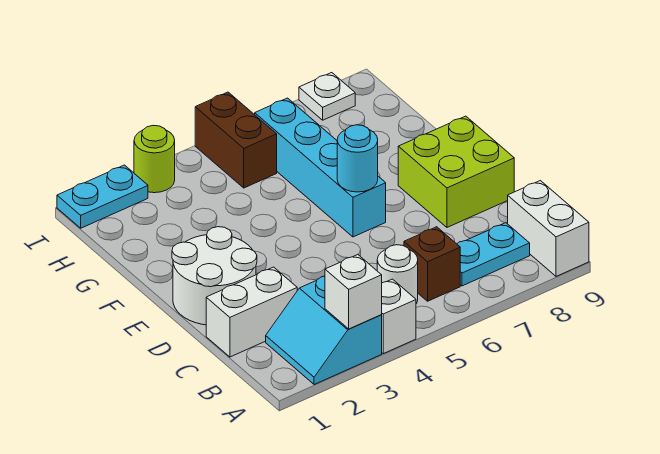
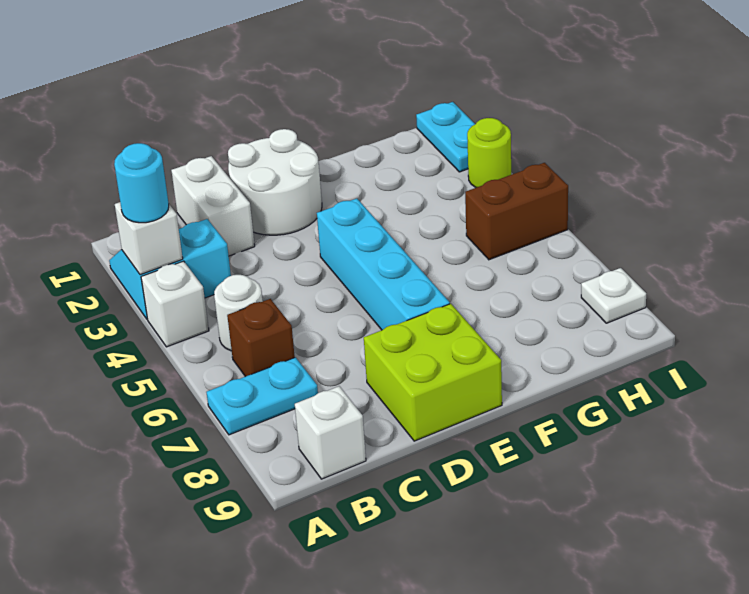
white 1x2 brick [508,181,589,276] -> white 1x1 brick [295,386,366,479]
cyan 1x2 plate [457,223,530,286] -> cyan 1x2 plate turned to [206,357,318,435]
cyan 1x4 brick [255,98,386,237] -> cyan 1x4 brick turned to [317,198,450,330]
cyan 1x1 round brick [337,125,378,192] -> cyan 1x1 round brick moved to [114,143,169,223]

